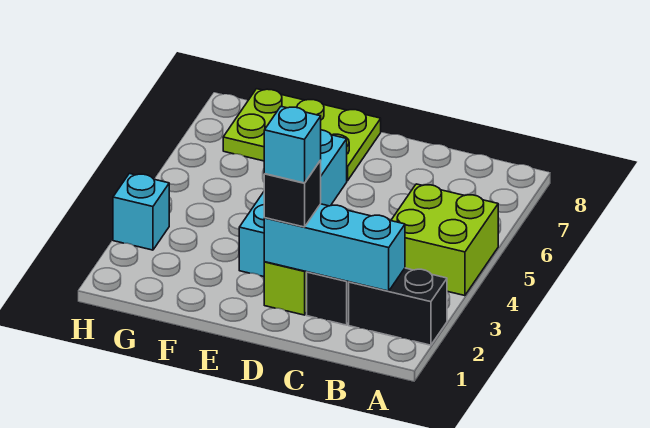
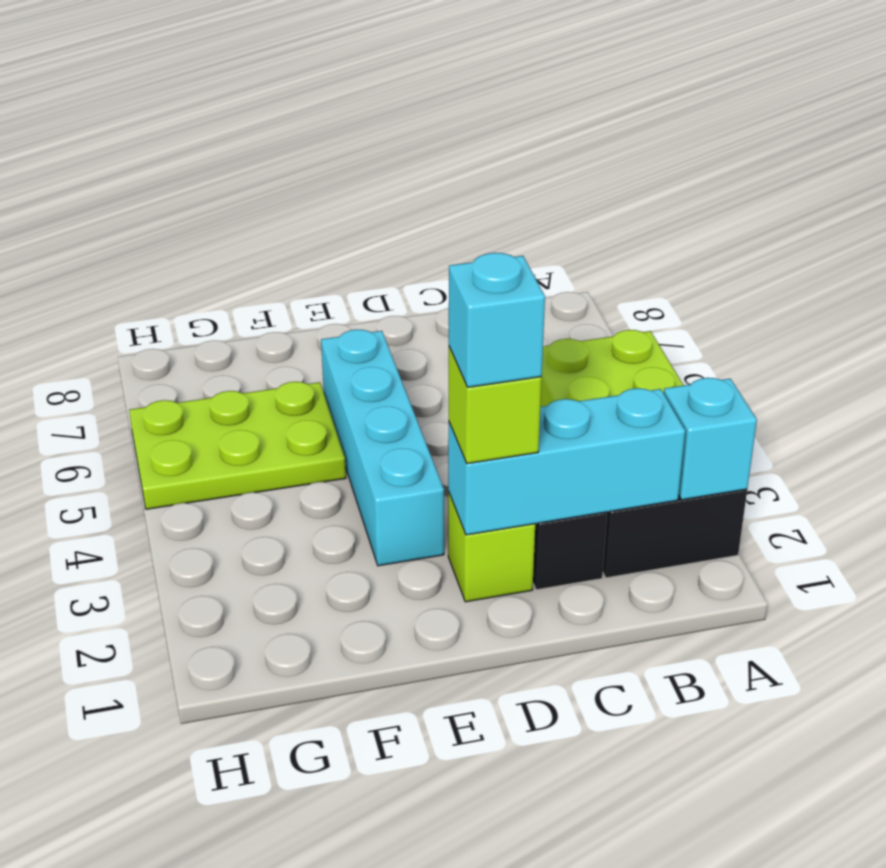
black 1x1 brick [264,160,321,227] -> lime 1x1 brick [449,347,542,464]
lime 2x3 plate [223,89,381,181] -> lime 2x3 plate moved to [129,382,346,509]
cyan 1x1 brick [113,174,169,250] -> cyan 1x1 brick moved to [664,378,757,500]

